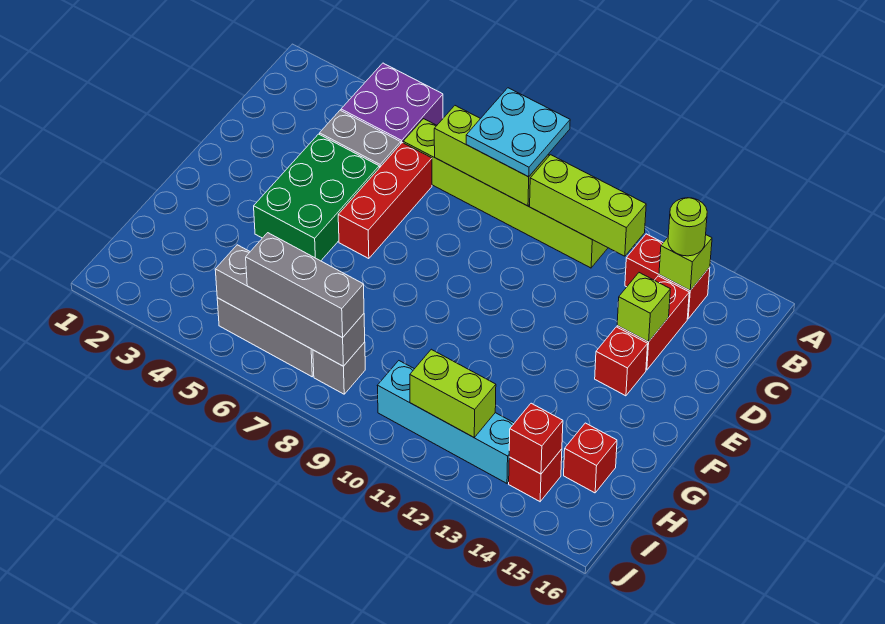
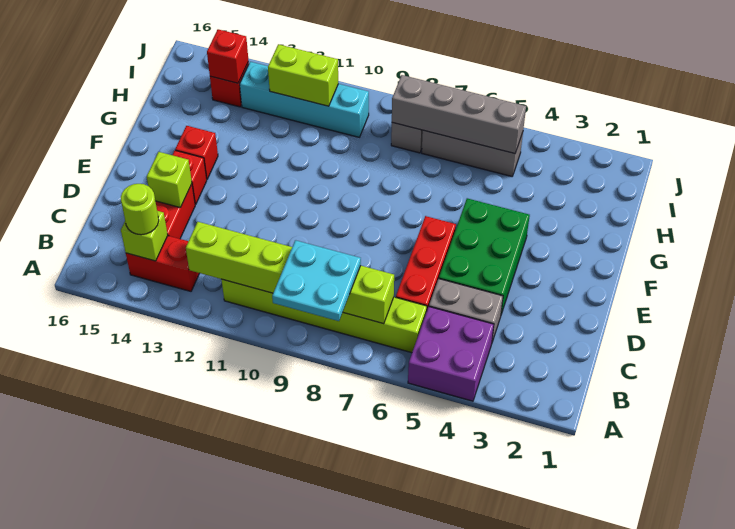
red 1x1 brick [564,423,617,493] -> red 1x1 brick moved to [175,126,218,179]
grey 1x3 brick [246,233,364,338] -> none

